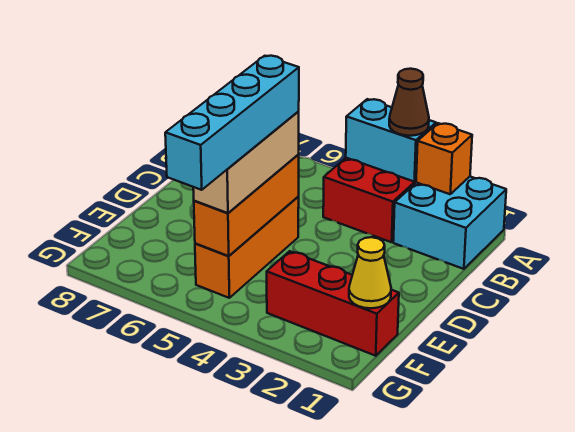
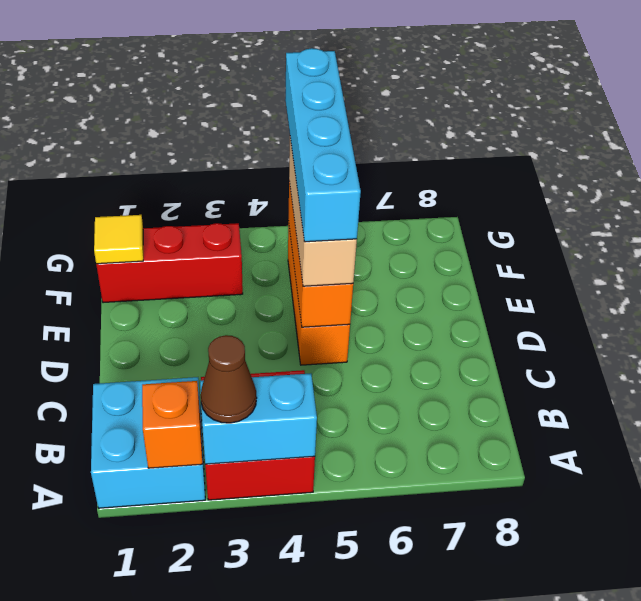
yellow 1x1 cone [349,237,391,308] -> yellow 1x1 tile [94,215,143,264]

